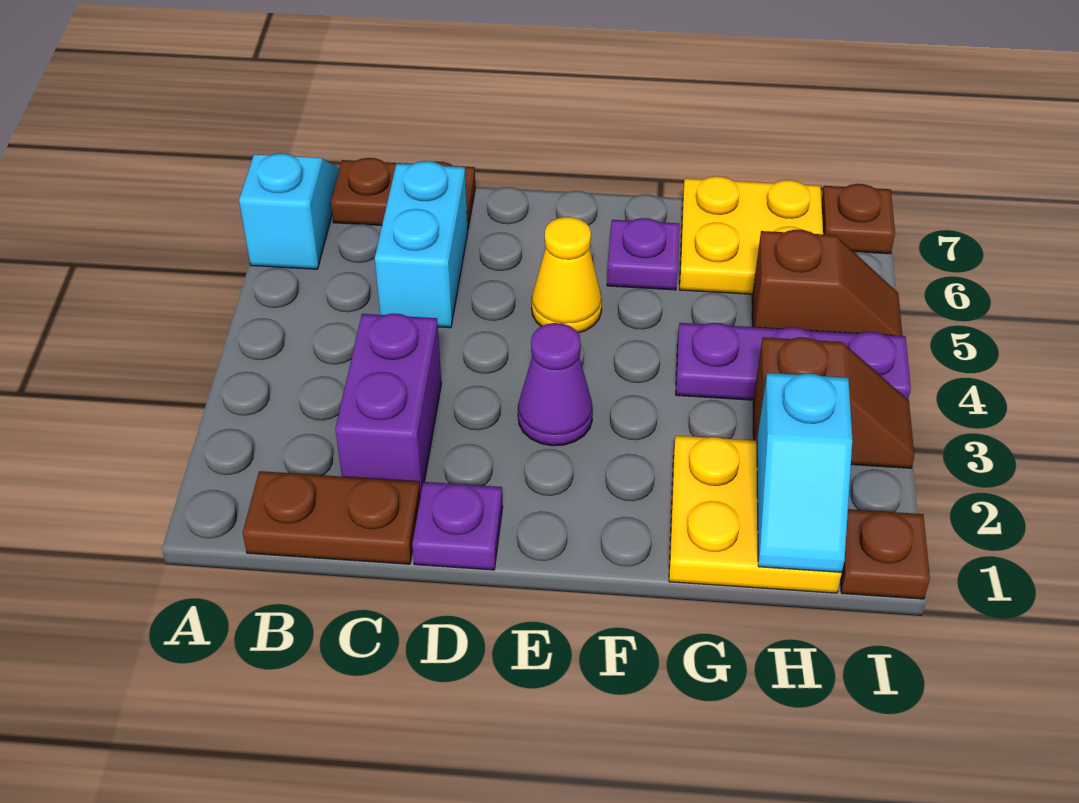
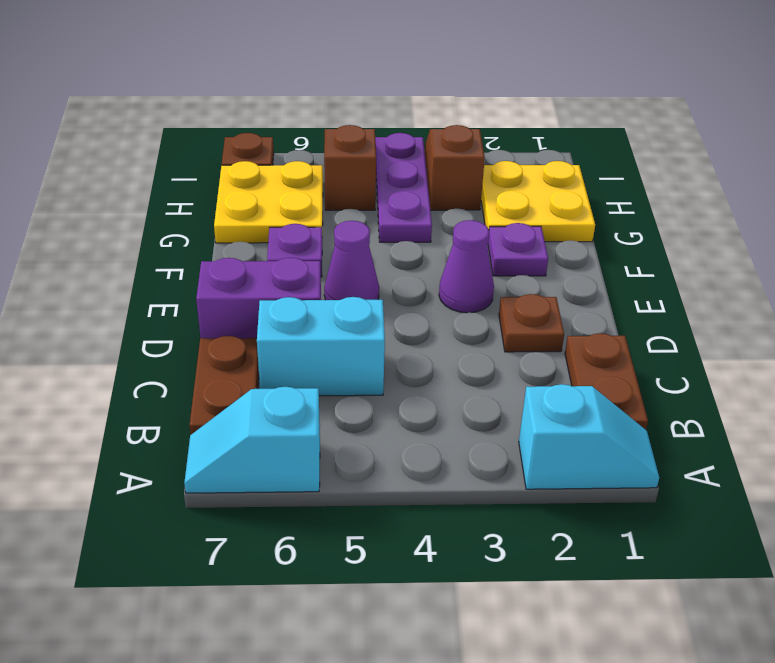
purple 1x2 brick [335,313,441,497] -> purple 1x2 brick moved to [196,258,321,338]
purple 1x1 plate [412,482,503,570] -> purple 1x1 plate moved to [488,223,548,276]
yellow 1x1 cone [532,217,602,333] -> purple 1x1 cone [324,221,379,300]
cyan 1x2 slope [757,373,852,572] -> cyan 1x2 slope moved to [519,384,659,489]
brown 1x1 plate [840,509,930,599] -> brown 1x1 plate moved to [499,294,564,352]

